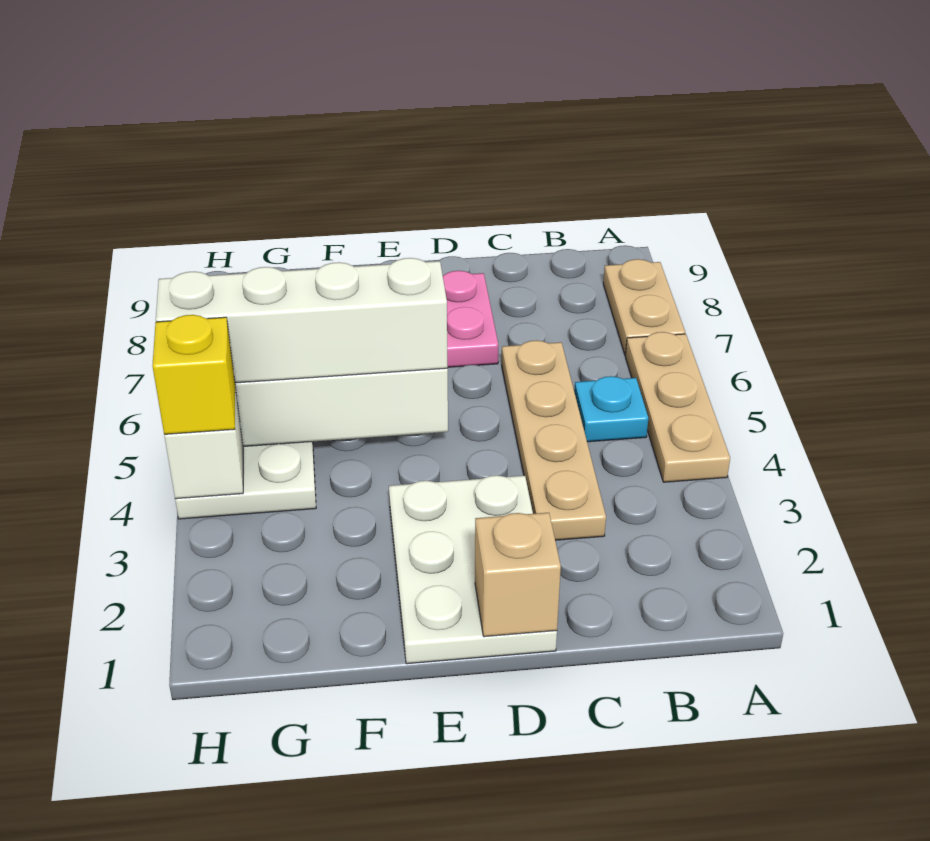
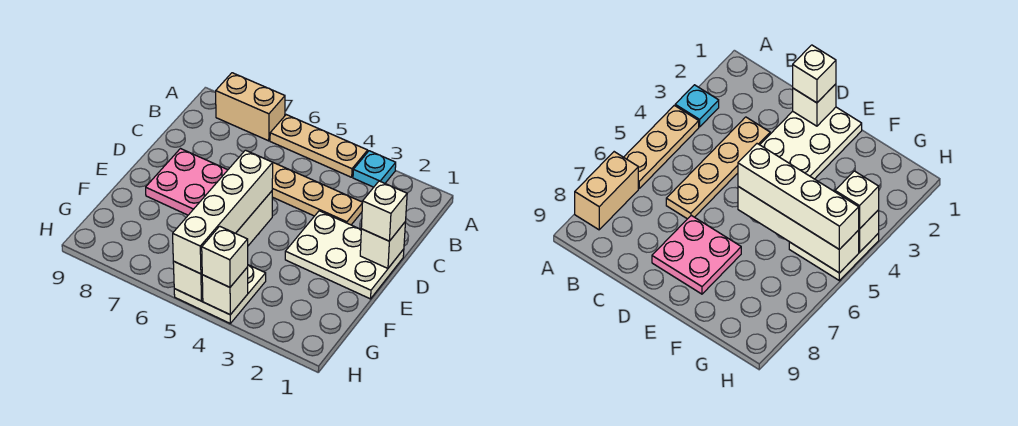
tan 1x2 plate [603,259,685,355] -> tan 1x2 brick [216,73,285,141]
cyan 1x1 plate [574,376,648,442] -> cyan 1x1 plate moved to [353,151,396,187]
tan 1x1 brick [475,513,561,637] -> white 1x1 brick [360,222,405,268]
none -> white 1x1 brick [361,181,407,241]
yellow 1x1 brick [152,315,235,434] -> white 1x1 brick [202,226,248,287]

